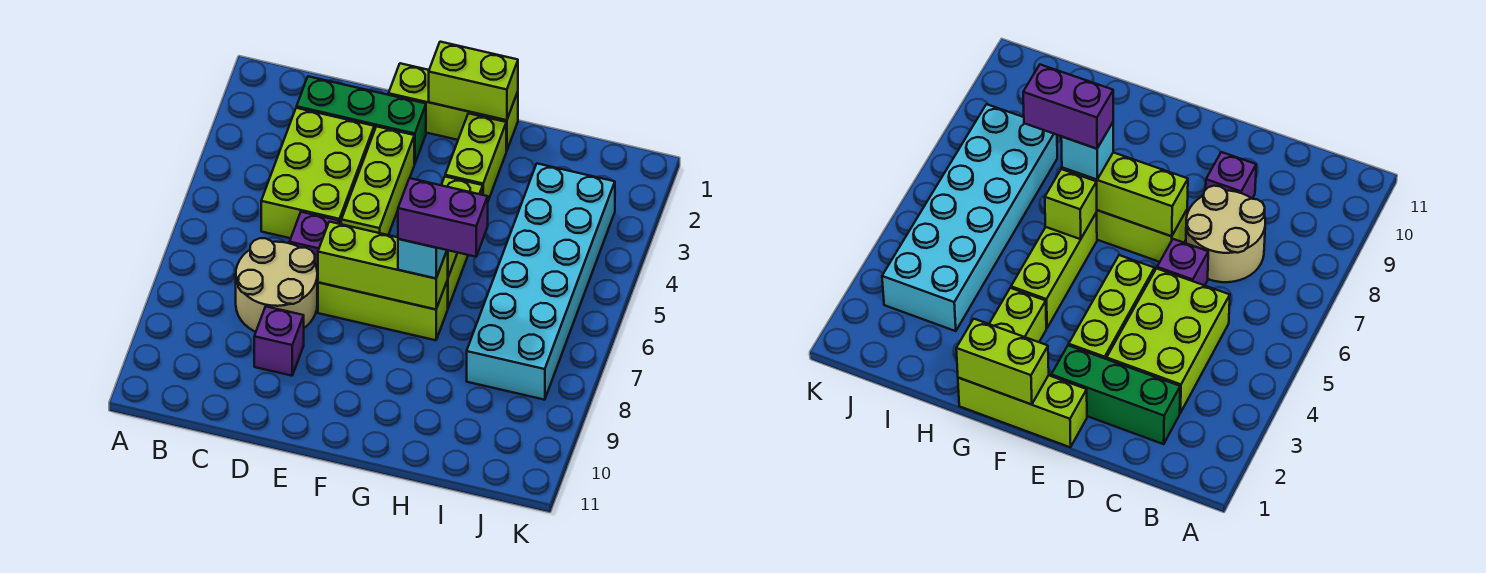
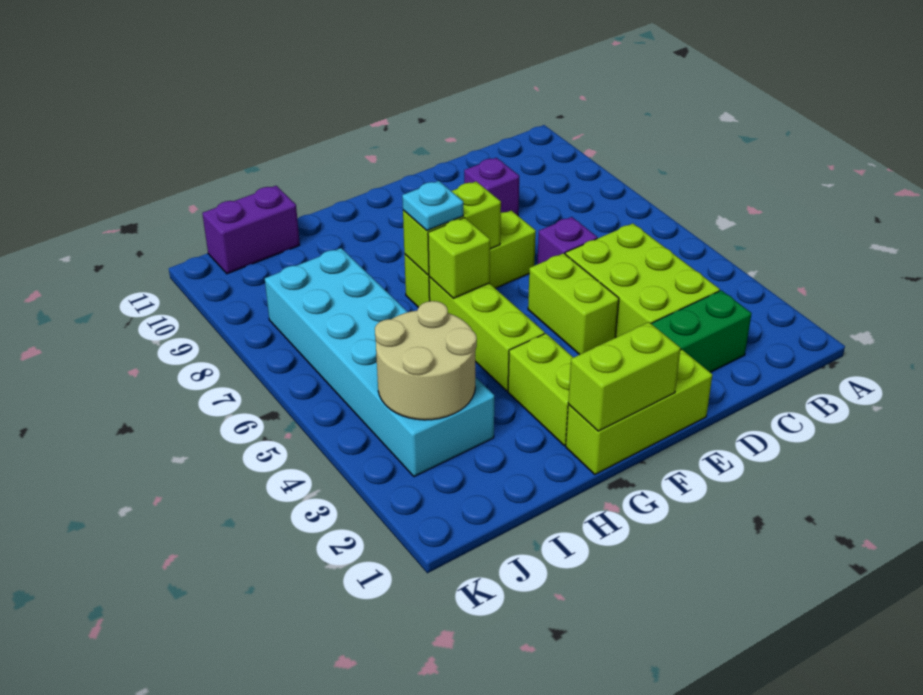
tan 2x2 round brick [236,238,317,332] -> tan 2x2 round brick moved to [375,301,477,420]
lime 1x3 brick [341,126,414,235] -> lime 1x2 brick [528,253,619,355]
lime 1x3 brick [318,222,448,309] -> lime 1x2 brick [403,182,501,275]
cyan 1x1 brick [398,239,447,278] -> cyan 1x1 plate [402,181,463,231]
purple 1x2 brick [398,178,488,257] -> purple 1x2 brick moved to [202,186,300,274]

